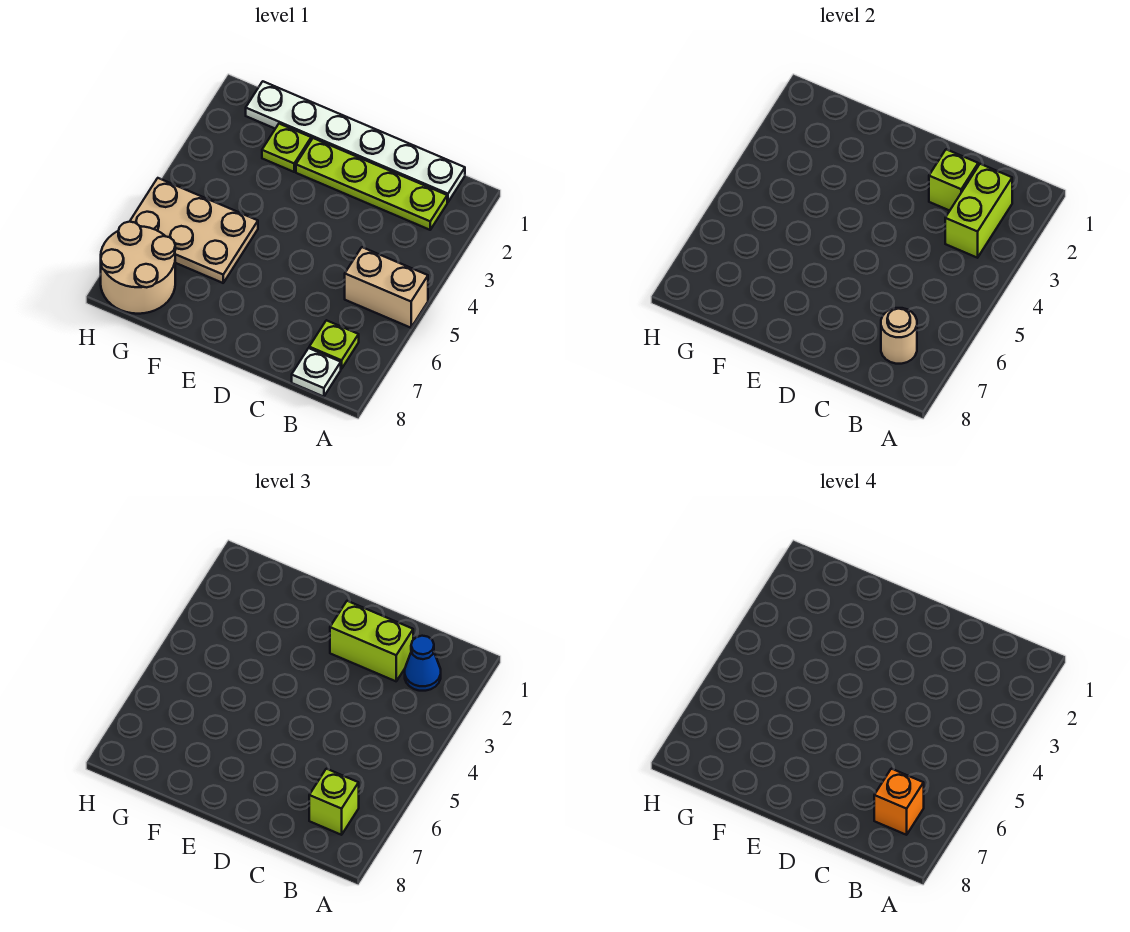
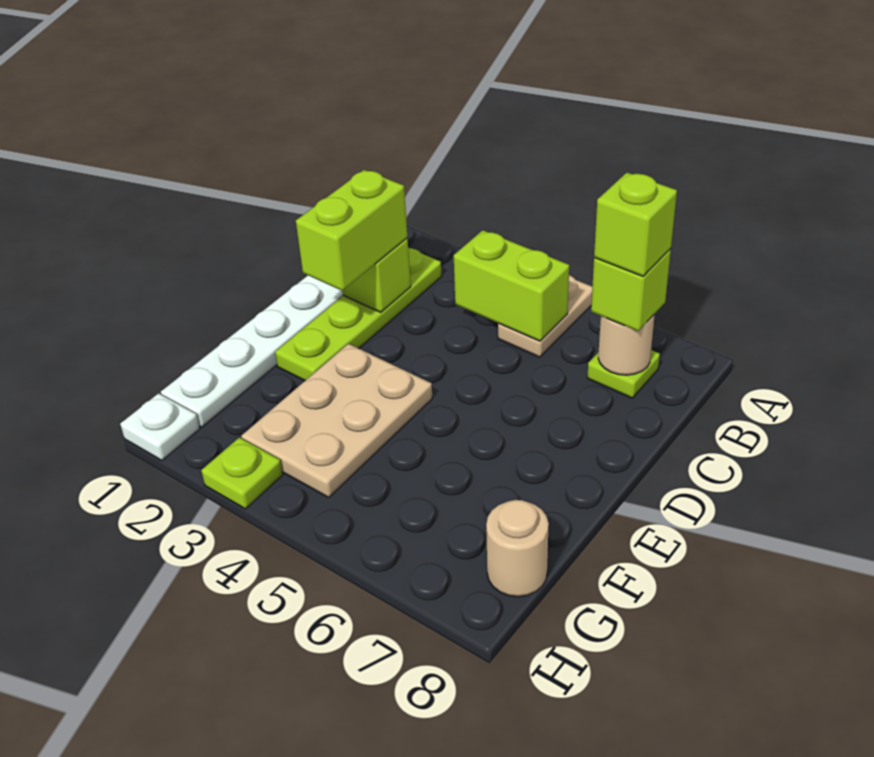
tan 1x2 brick [345,247,428,328] -> tan 1x2 plate [498,275,592,357]
lime 1x2 brick [945,164,1012,258] -> lime 1x2 brick moved to [454,230,569,341]
blue 1x1 cone [405,636,441,691] -> none
orange 1x1 brick [874,769,924,835] -> lime 1x1 brick [594,173,677,276]
white 1x1 plate [292,348,341,397] -> white 1x1 plate moved to [120,393,200,460]
lime 1x1 plate [262,124,311,172] -> lime 1x1 plate moved to [201,437,283,509]
tan 2x3 plate [130,178,258,283] -> tan 2x3 plate moved to [241,344,432,497]
tan 2x2 round brick [101,222,175,314] -> tan 1x1 round brick [486,500,549,597]

